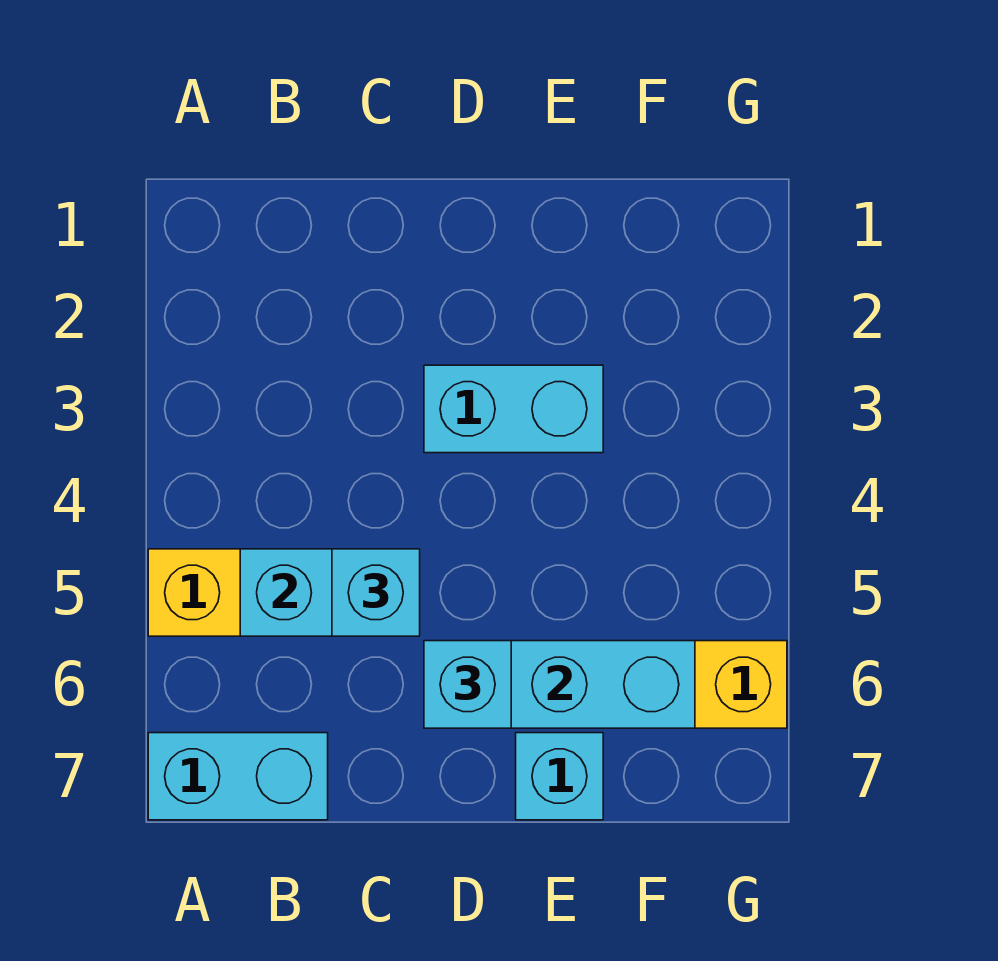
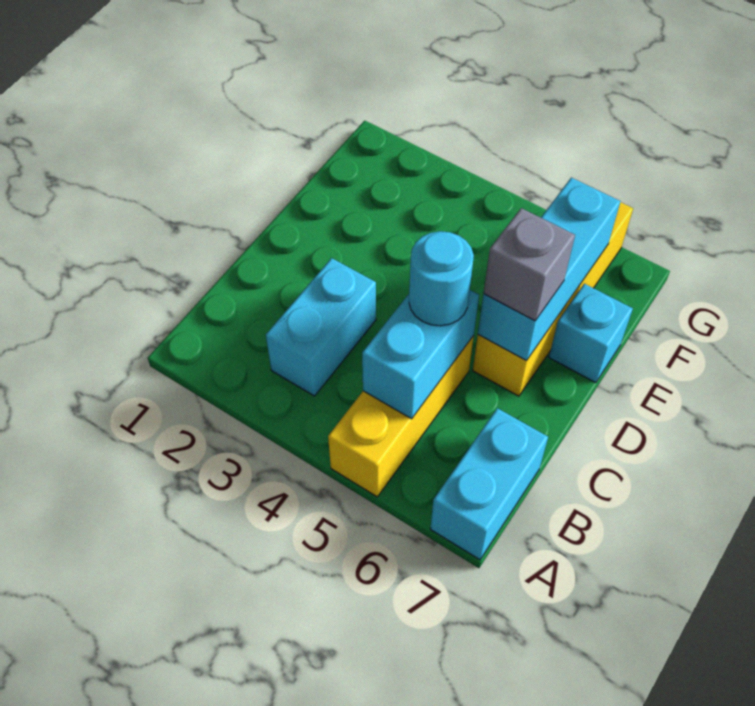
cyan 1x1 brick [332,549,420,636] -> cyan 1x1 round brick [409,231,474,326]
cyan 1x2 brick [424,365,603,453] -> cyan 1x2 brick moved to [266,258,376,396]
cyan 1x1 brick [424,641,511,728] -> grey 1x1 brick [484,208,575,321]

